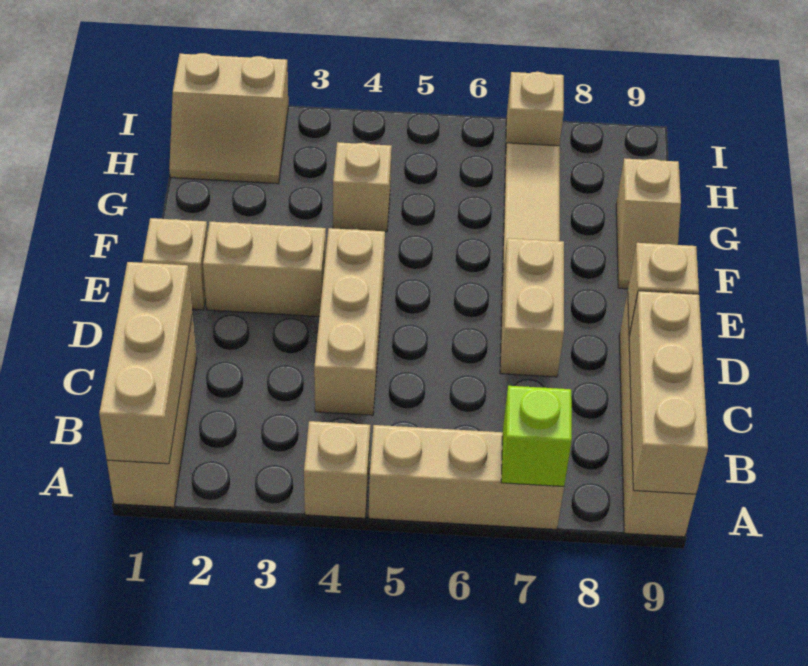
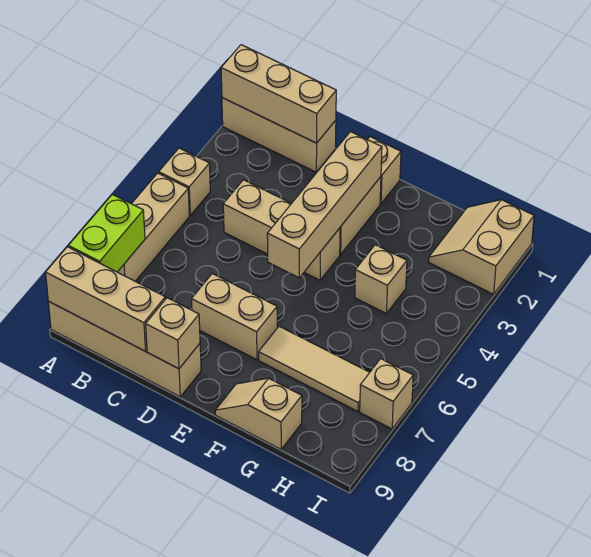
lime 1x1 brick [501,386,572,486] -> lime 1x2 brick [68,194,145,272]
none -> tan 1x4 brick [267,132,382,278]

